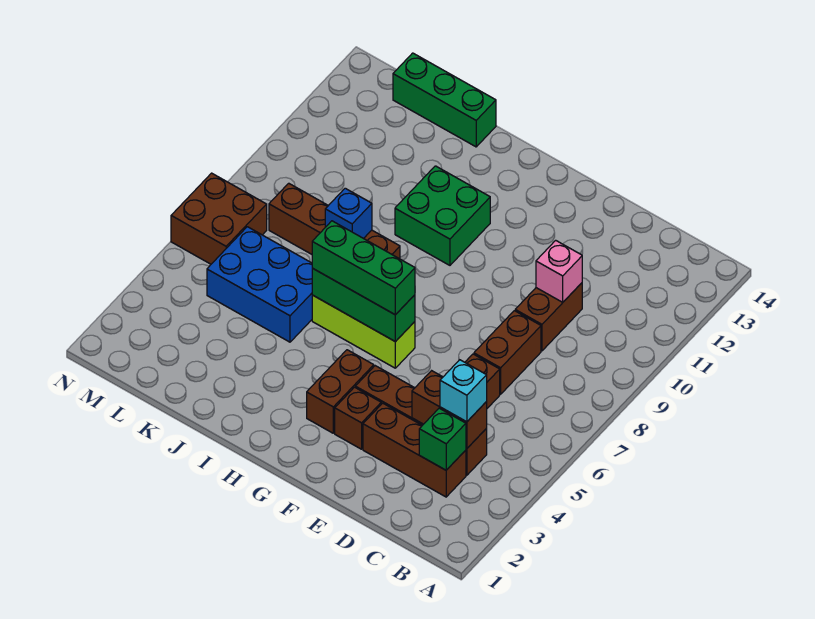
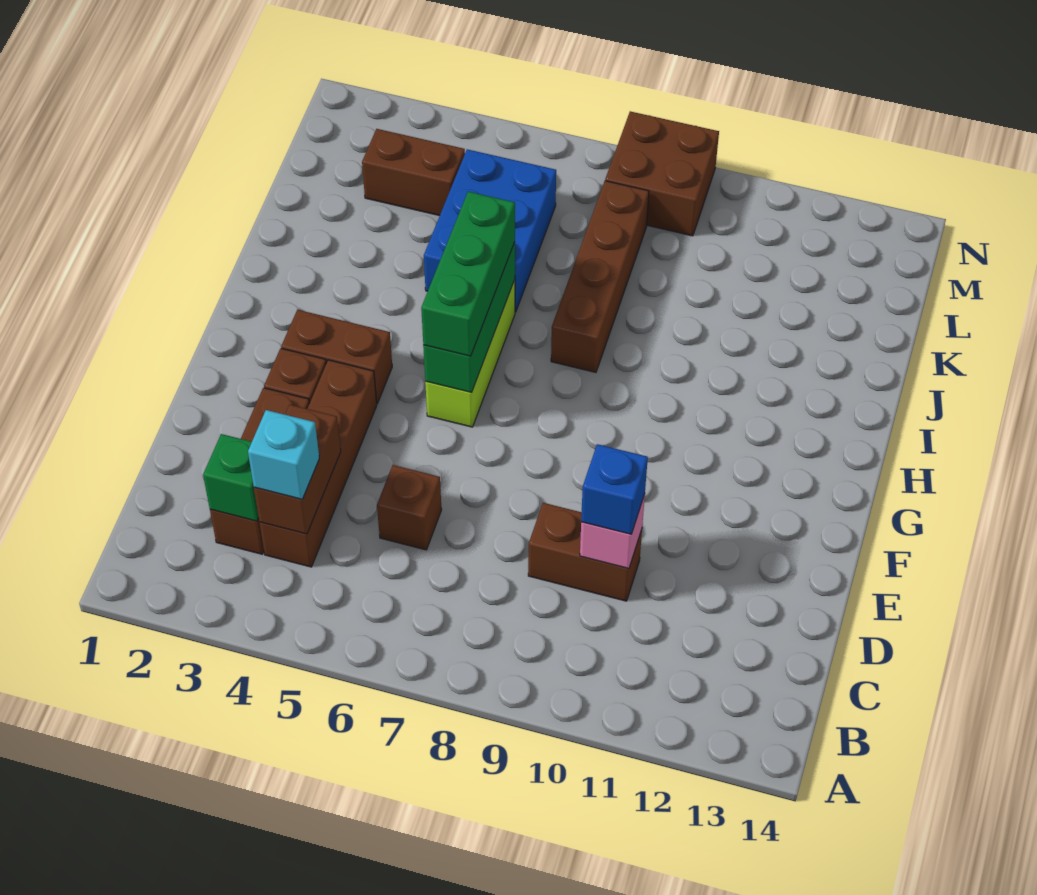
brown 1x2 brick [474,311,541,394] -> brown 1x2 brick moved to [362,129,465,216]
green 2x2 brick [395,166,490,265] -> none
blue 1x1 brick [325,188,372,239] -> blue 1x1 brick moved to [581,444,648,534]
green 1x3 brick [393,53,496,147] -> none
brown 2x2 brick [171,173,267,264] -> brown 2x2 brick moved to [605,111,719,236]

